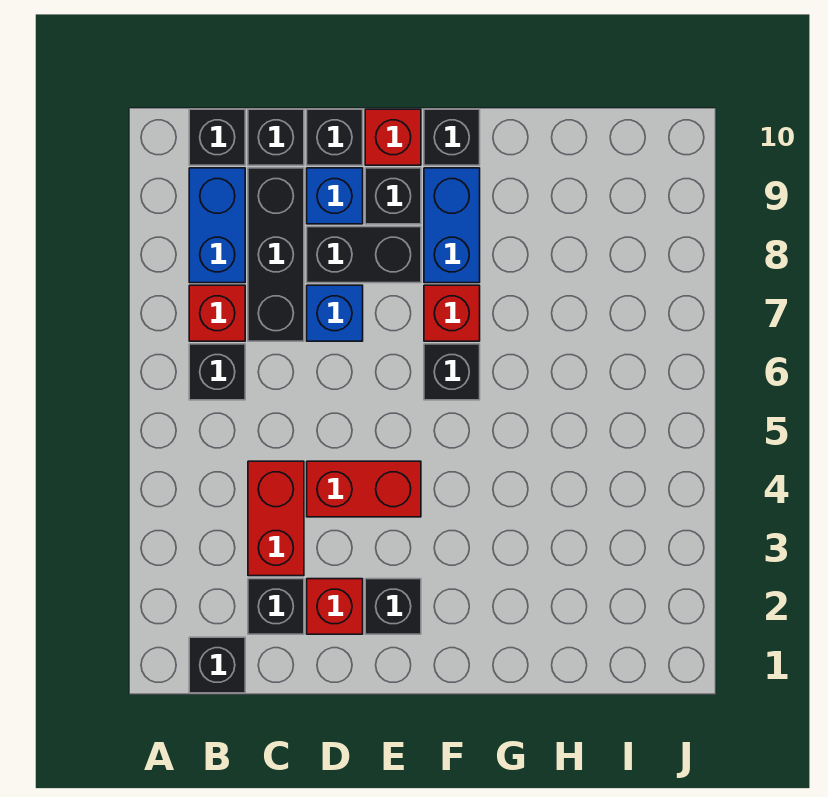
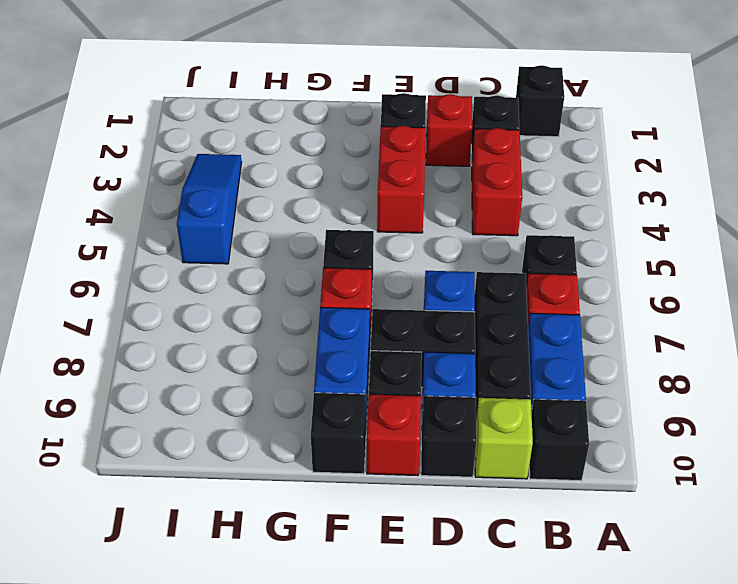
black 1x1 brick [248,109,304,165] -> lime 1x1 brick [475,398,533,479]
red 1x2 brick [307,461,421,517] -> red 1x2 brick turned to [377,126,425,233]
none -> blue 1x3 slope [177,154,242,264]

